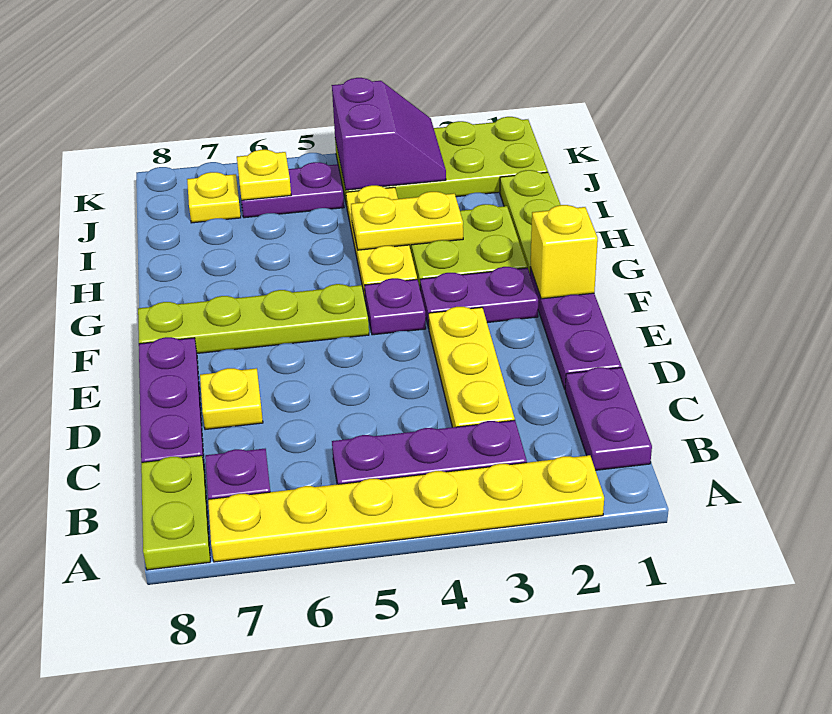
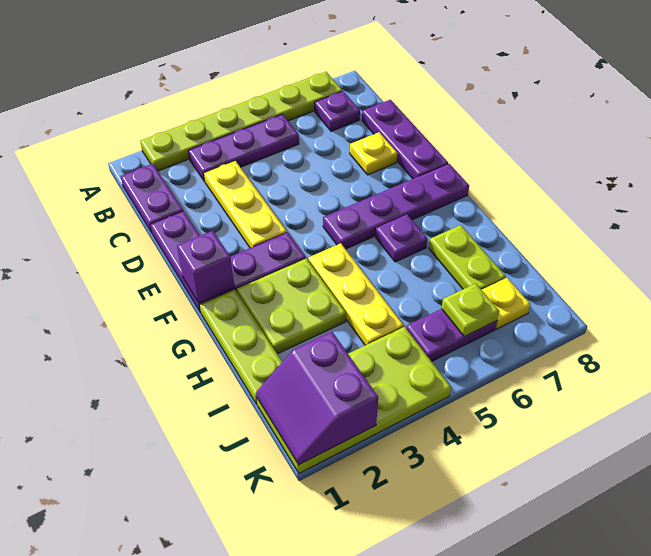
yellow 1x6 plate [208,455,604,562] -> lime 1x6 plate [140,72,342,171]
lime 1x2 plate [141,456,210,570] -> lime 1x2 plate moved to [429,225,506,290]
yellow 1x1 brick [531,205,598,299] -> purple 1x1 brick [177,231,234,303]
purple 1x1 plate [365,278,426,335] -> purple 1x1 plate moved to [376,215,427,262]
lime 1x4 plate [138,284,369,353] -> purple 1x4 plate [323,164,469,249]
yellow 1x2 plate [351,192,463,250] -> none
purple 2x2 slope [332,78,446,190] -> purple 2x2 slope moved to [256,332,378,465]
yellow 1x1 plate [237,150,291,200] -> lime 1x1 plate [442,283,499,337]

